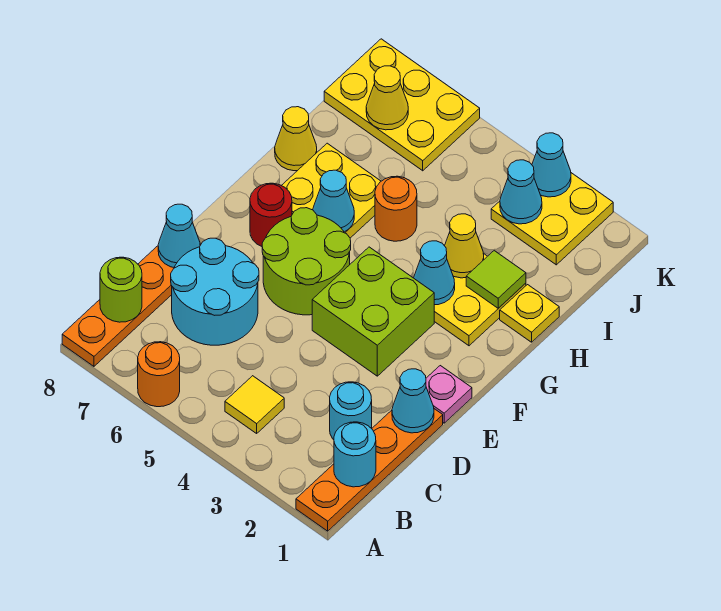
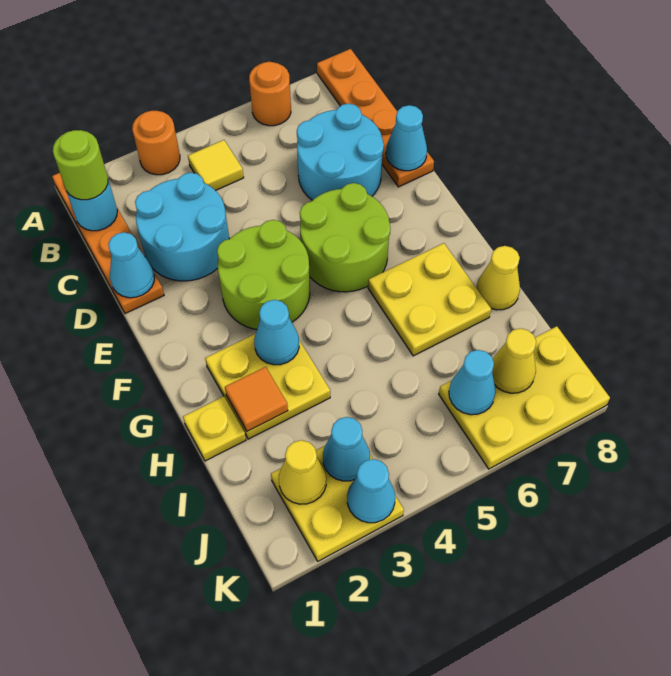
lime 1x1 round brick [100,257,142,322] -> lime 1x1 round brick moved to [53,130,108,200]
cyan 1x1 round brick [330,382,372,440] -> cyan 2x2 round brick [135,173,229,281]
pink 1x1 plate [426,366,472,423] -> none
lime 2x2 brick [312,247,434,376] -> lime 2x2 round brick [217,220,310,329]
red 1x1 round brick [250,183,292,246] -> none
cyan 1x1 cone [313,170,354,232] -> cyan 1x1 cone moved to [449,350,496,415]
lime 1x1 tile [466,251,526,308] -> orange 1x1 tile [225,367,288,431]
yellow 1x1 cone [445,214,484,278] -> yellow 1x1 cone moved to [279,440,326,504]
orange 1x1 round brick [375,176,417,241] -> orange 1x1 round brick moved to [132,111,180,175]

